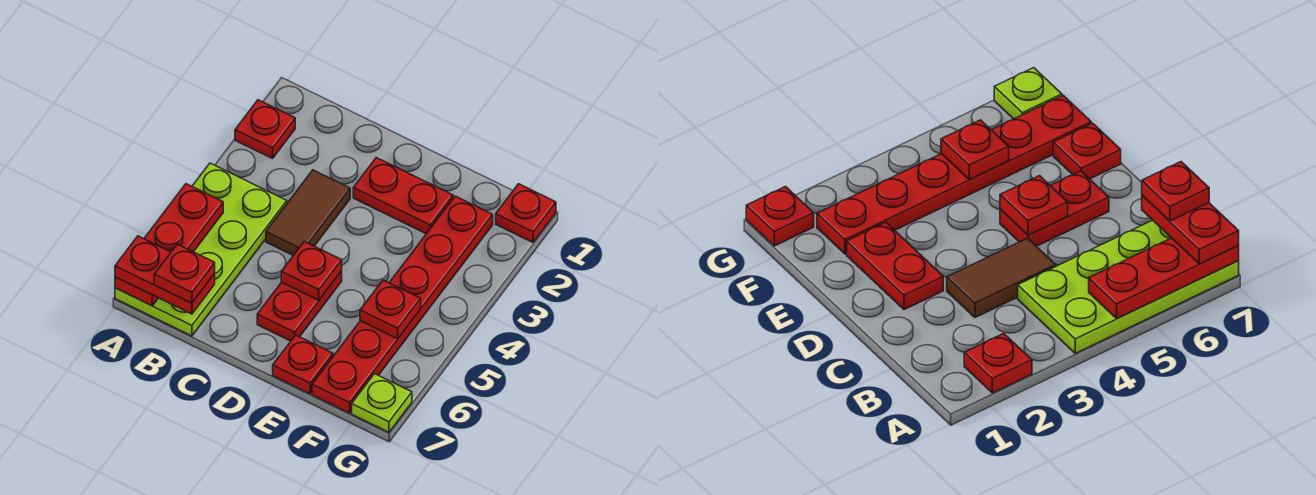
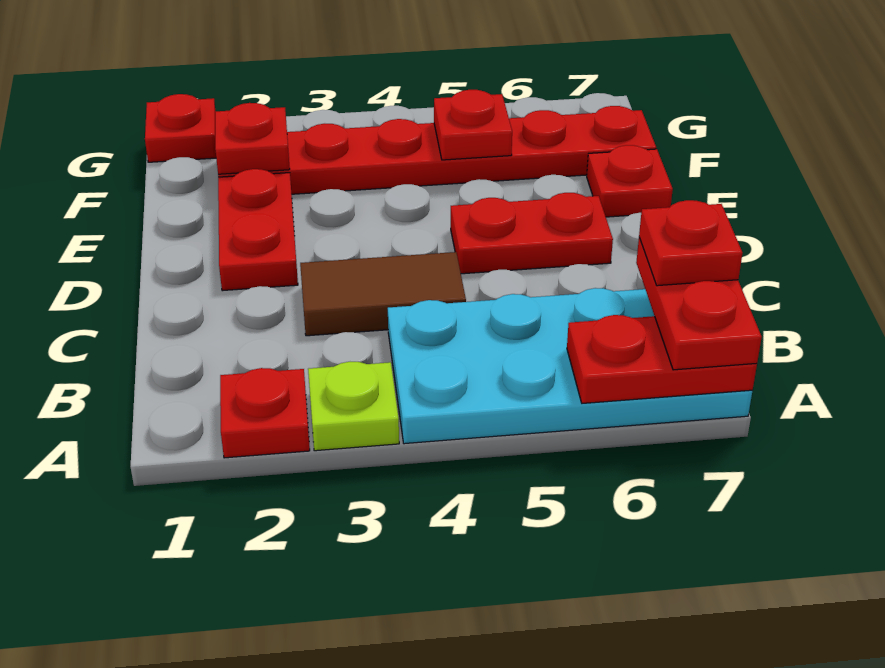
lime 2x4 plate [115,163,287,336] -> cyan 2x4 plate [388,288,752,444]
red 1x3 plate [115,184,223,306] -> red 1x2 plate [567,315,757,403]
red 1x1 plate [281,242,342,300] -> red 1x1 plate moved to [215,103,290,174]
lime 1x1 plate [352,374,412,432] -> lime 1x1 plate moved to [308,362,399,451]

